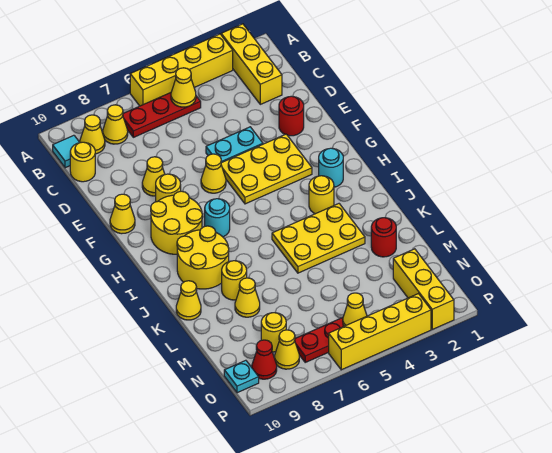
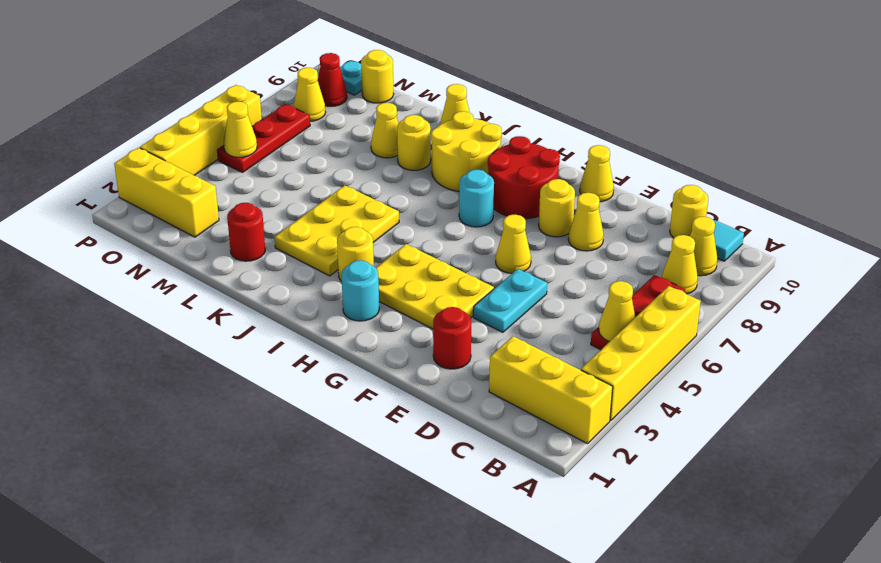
yellow 2x3 plate [221,134,312,204] -> yellow 2x3 plate turned to [376,244,494,329]
yellow 2x2 round brick [151,191,202,254] -> red 2x2 round brick [488,136,560,219]
yellow 1x1 round brick [261,313,286,352] -> yellow 1x1 round brick moved to [361,50,394,103]

